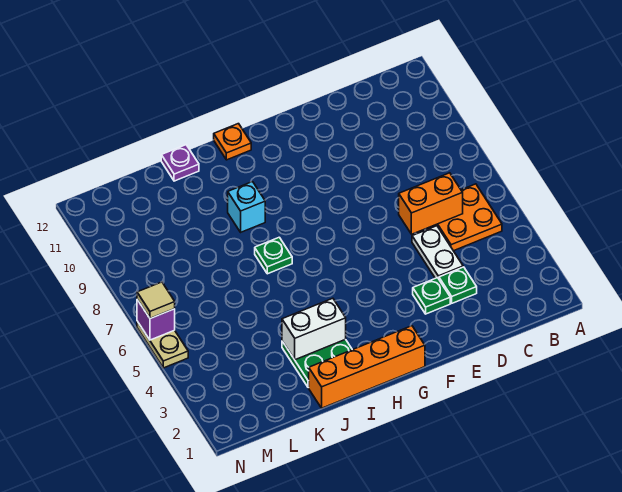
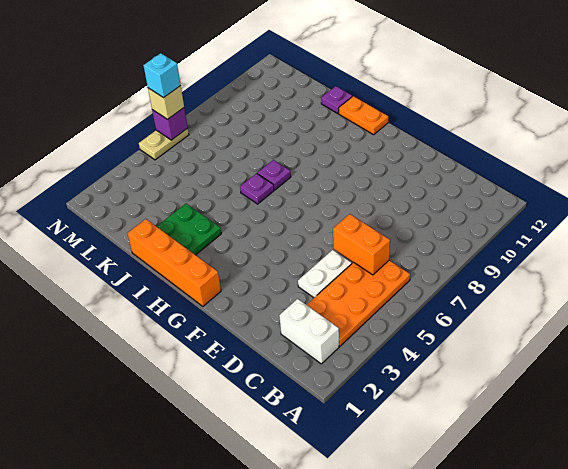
orange 2x2 plate [434,184,502,251] -> orange 2x4 plate [307,260,410,346]
green 1x1 plate [439,267,477,303] -> none
green 1x1 plate [413,278,450,314] -> none
orange 1x1 plate [214,124,251,160] -> orange 1x2 plate [339,96,388,135]
white 1x2 brick [282,298,346,360] -> white 1x2 brick moved to [279,299,339,364]
none -> purple 1x1 plate [240,173,274,204]
green 1x1 plate [255,237,292,274] -> purple 1x1 plate [257,160,291,190]
cyan 1x1 brick [228,182,265,232] -> cyan 1x1 brick moved to [143,53,181,98]
tan 1x1 tile [137,282,175,318] -> tan 1x1 brick [148,86,184,119]

